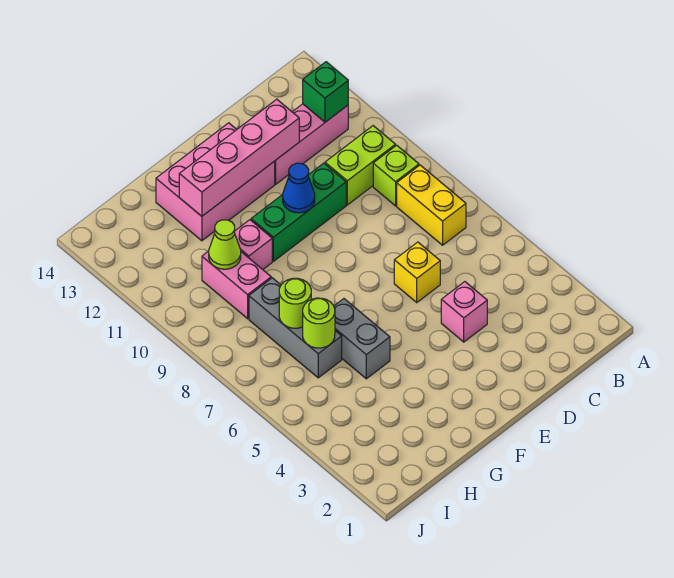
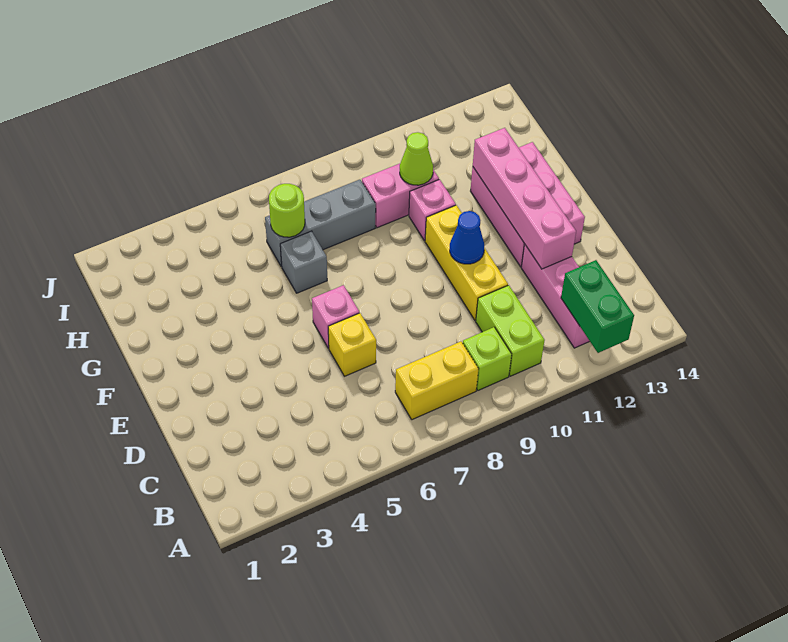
green 1x1 brick [303,62,348,122] -> green 1x2 brick [561,260,634,353]
pink 1x1 brick [441,282,487,342] -> pink 1x1 brick moved to [312,285,359,348]
green 1x3 brick [251,163,346,261] -> yellow 1x3 brick [425,205,508,320]
grey 1x2 brick [334,299,390,379] -> grey 1x1 brick [280,231,327,293]
lime 1x1 round brick [279,278,311,328] -> none

